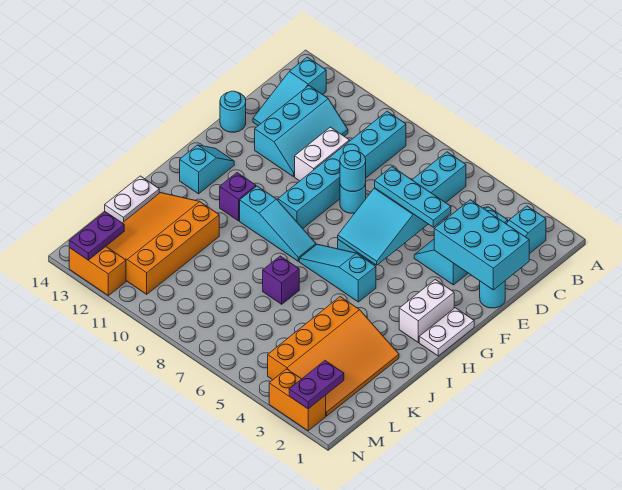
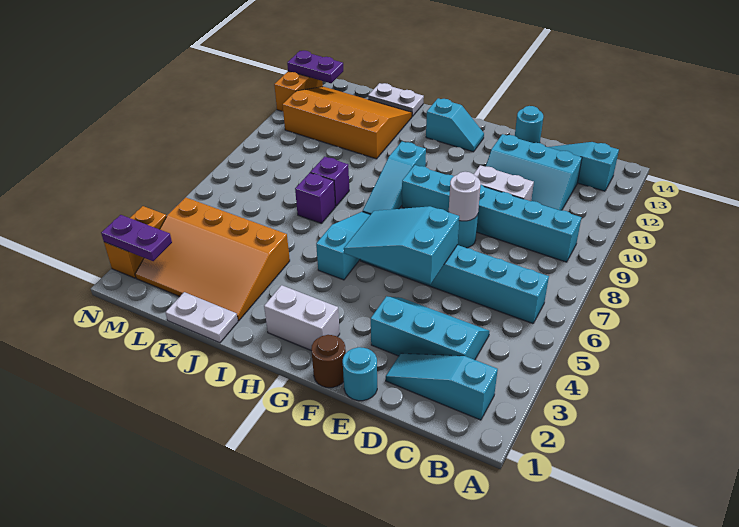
cyan 2x3 brick [434,200,529,290] -> none
cyan 1x3 plate [375,167,451,227] -> none
cyan 1x1 round brick [340,150,366,191] -> white 1x1 round brick [449,172,481,221]
none -> brown 1x1 round brick [311,335,346,388]
white 1x2 plate [419,308,474,356] -> white 1x2 plate moved to [165,292,238,343]
purple 1x1 brick [220,173,256,221] -> purple 1x1 brick moved to [310,157,349,206]

